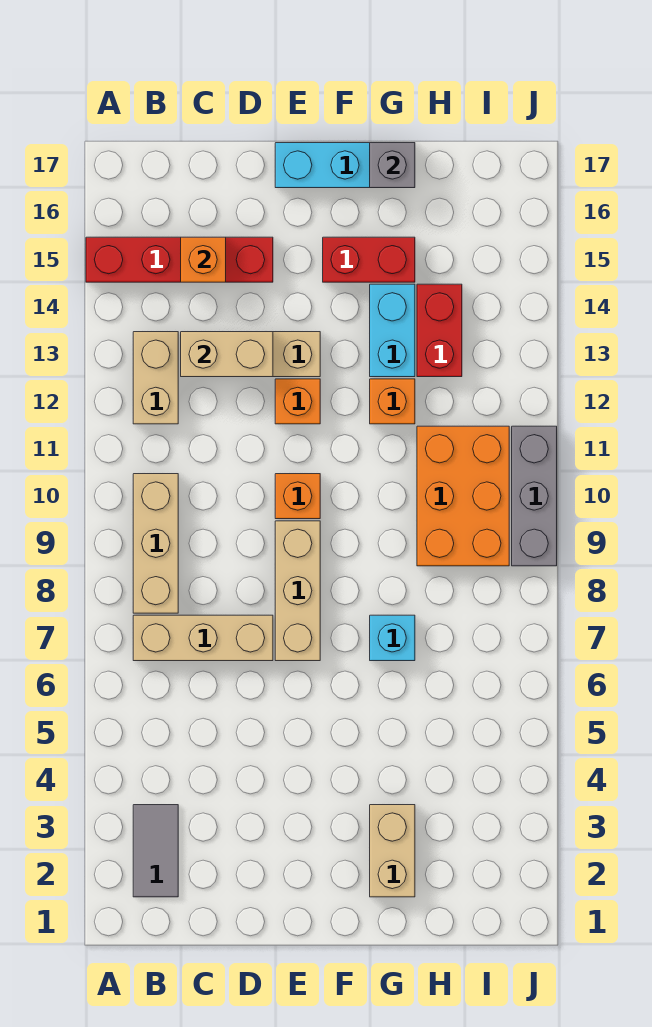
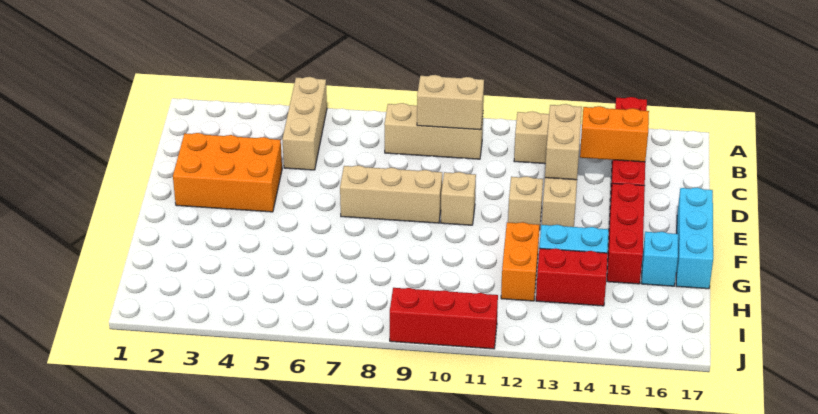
grey 1x2 tile [133,805,178,897] -> none
tan 1x3 brick [133,615,273,661] -> tan 1x3 brick moved to [282,77,327,170]
orange 1x1 brick [181,237,226,282] -> orange 1x2 brick [580,106,649,162]
orange 1x1 brick [275,474,320,519] -> tan 1x1 brick [441,172,476,225]
orange 1x1 brick [275,379,320,424] -> tan 1x1 brick [508,176,543,230]
red 1x2 brick [323,237,415,282] -> red 1x3 brick [607,183,645,284]
tan 1x2 brick [370,805,415,897] -> tan 1x2 brick moved to [417,75,484,130]
cyan 1x1 brick [370,615,415,661] -> cyan 1x1 brick moved to [641,232,678,286]
orange 1x1 brick [370,379,415,424] -> orange 1x2 brick [501,222,539,301]
grey 1x1 brick [370,143,415,188] -> none
orange 2x3 brick [417,426,509,566] -> orange 2x3 brick moved to [173,133,282,212]
grey 1x3 brick [512,426,557,566] -> red 1x3 brick [390,288,498,349]

